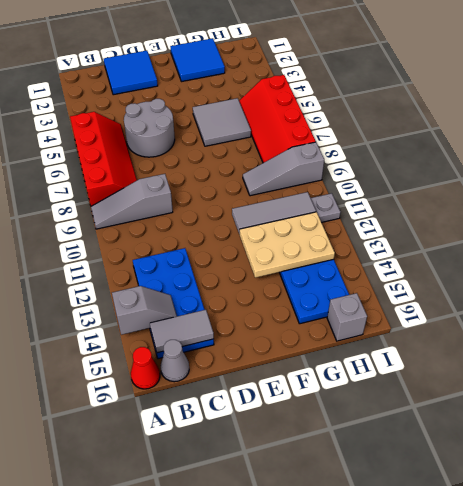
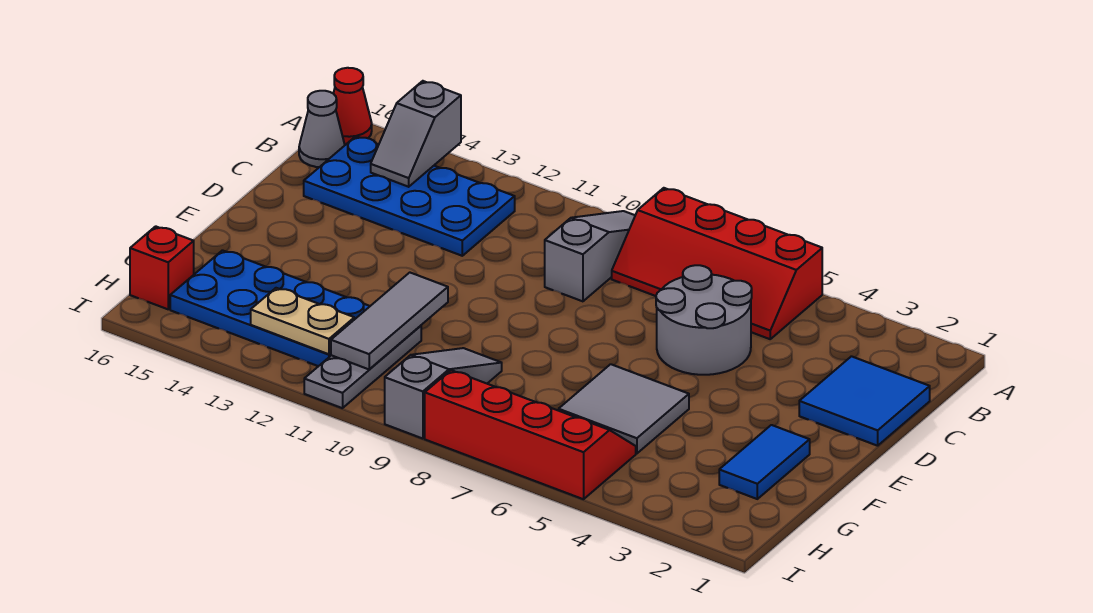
grey 1x2 tile [150,310,214,353] -> none
blue 2x2 tile [170,38,225,82] -> blue 1x2 tile [719,425,810,499]
tan 2x3 plate [239,212,335,278] -> tan 1x2 plate [251,288,354,354]
grey 1x1 brick [327,293,367,341] -> red 1x1 brick [130,226,194,309]

